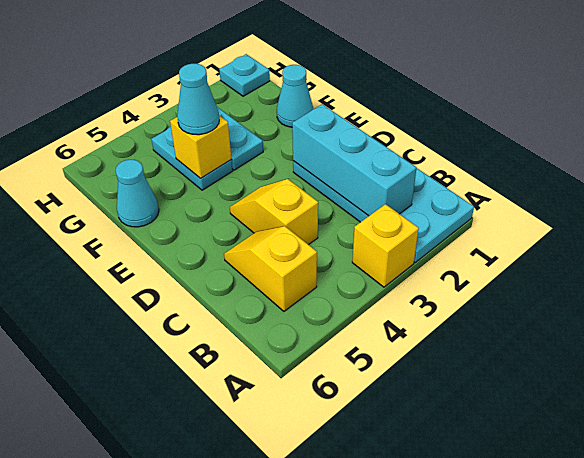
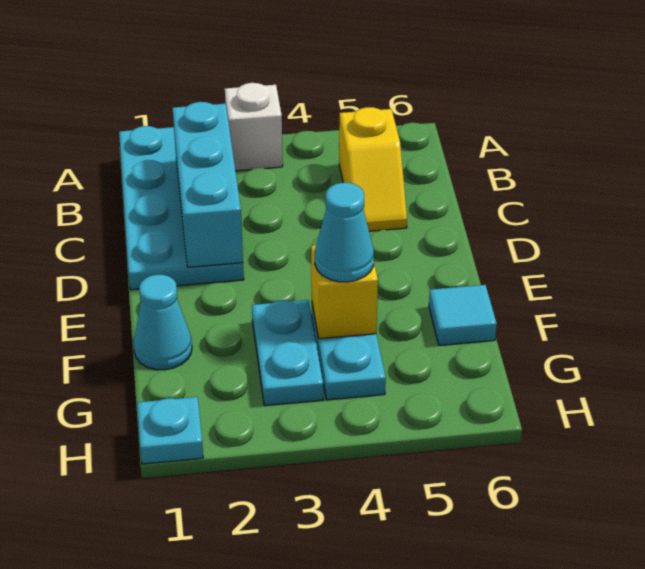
yellow 1x1 brick [352,204,419,287] -> white 1x1 brick [225,83,283,171]
yellow 1x2 slope [230,179,318,245] -> none
cyan 1x1 cone [116,160,159,227] -> cyan 1x1 tile [429,285,497,345]

